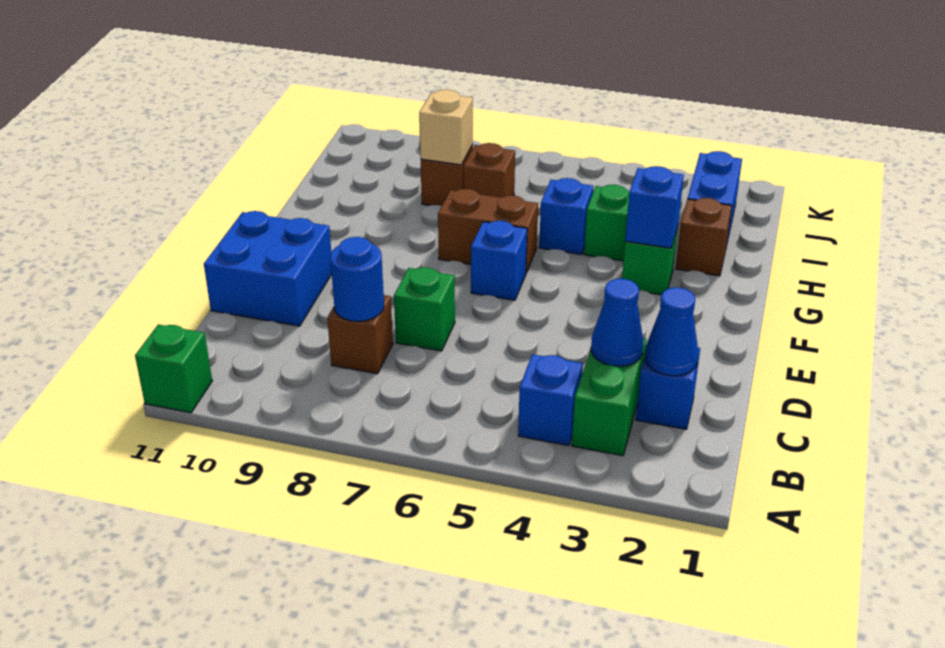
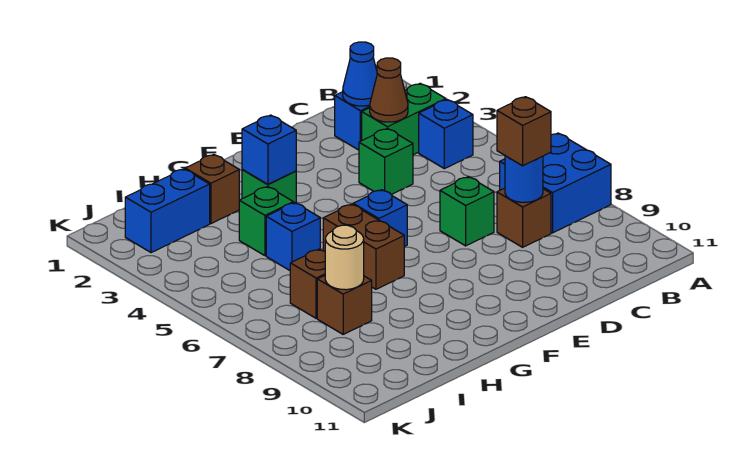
green 1x1 brick [135,324,212,413] -> green 1x1 brick moved to [359,128,413,195]
blue 1x1 cone [591,279,643,366] -> brown 1x1 cone [370,58,408,122]
none -> brown 1x1 brick [497,97,551,166]
blue 2x2 brick [204,211,332,326] -> blue 2x2 brick moved to [500,133,611,233]
tan 1x1 brick [419,90,473,165] -> tan 1x1 round brick [325,225,364,290]

